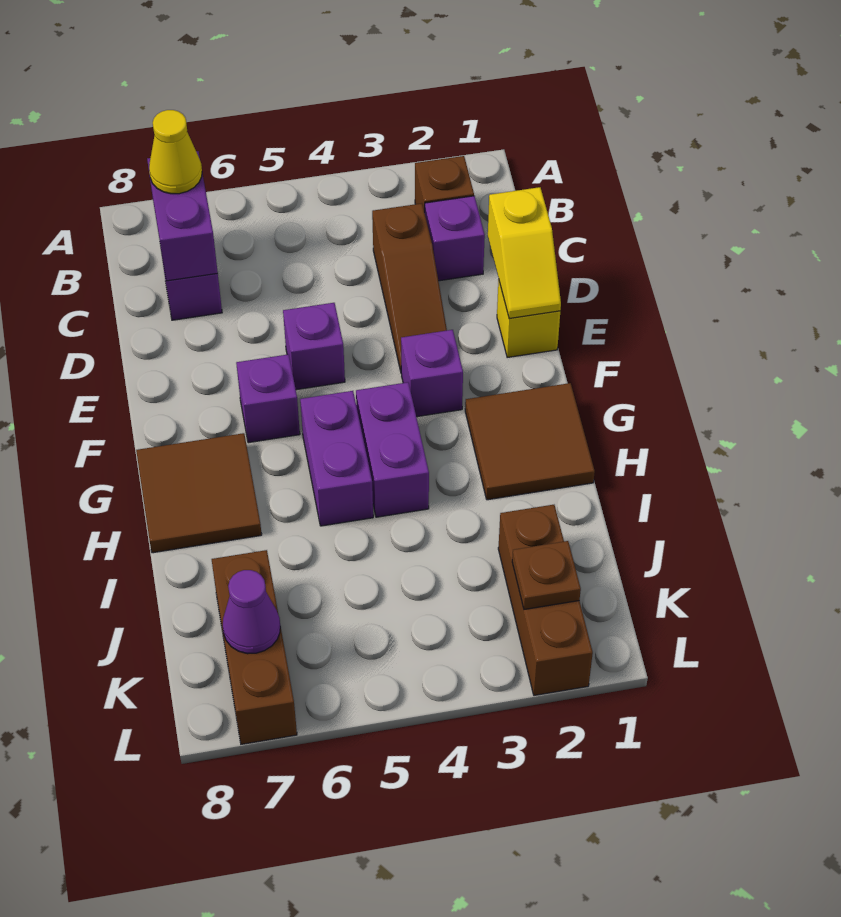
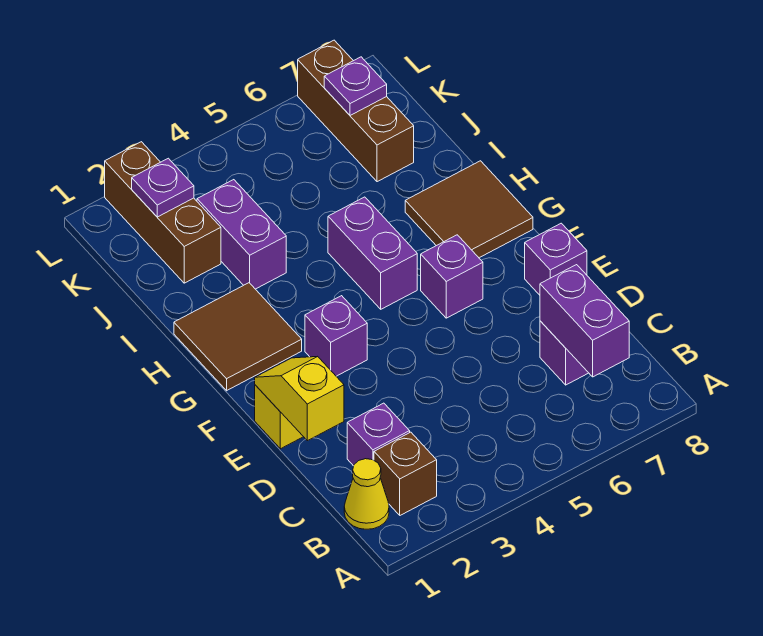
yellow 1x1 cone [149,110,202,194] -> yellow 1x1 cone moved to [344,459,389,529]
brown 1x3 slope [372,203,447,371] -> none
purple 1x1 brick [283,303,345,390] -> purple 1x1 brick moved to [525,223,587,295]
purple 1x2 brick [356,382,429,517] -> purple 1x2 brick moved to [197,180,286,289]
brown 1x1 plate [512,541,581,609] -> purple 1x1 plate [132,158,194,217]
purple 1x1 cone [223,570,280,654] -> purple 1x1 plate [324,57,387,116]

